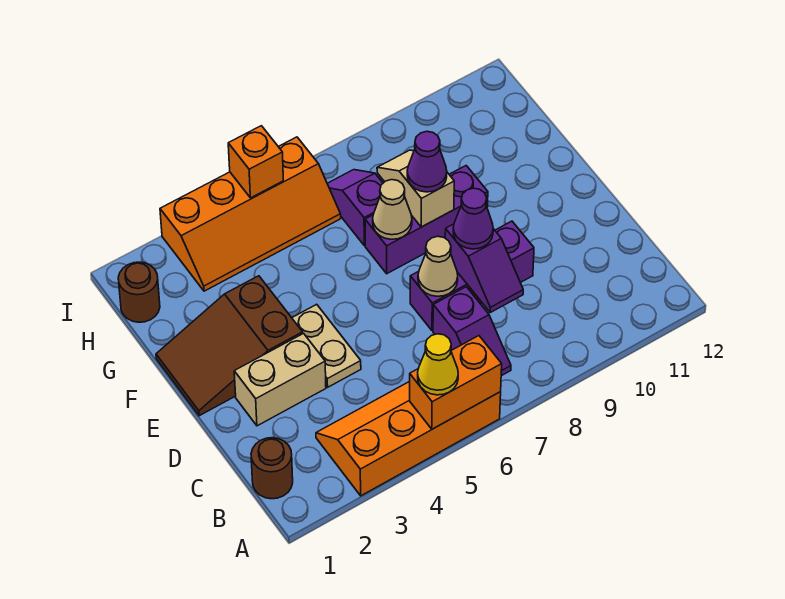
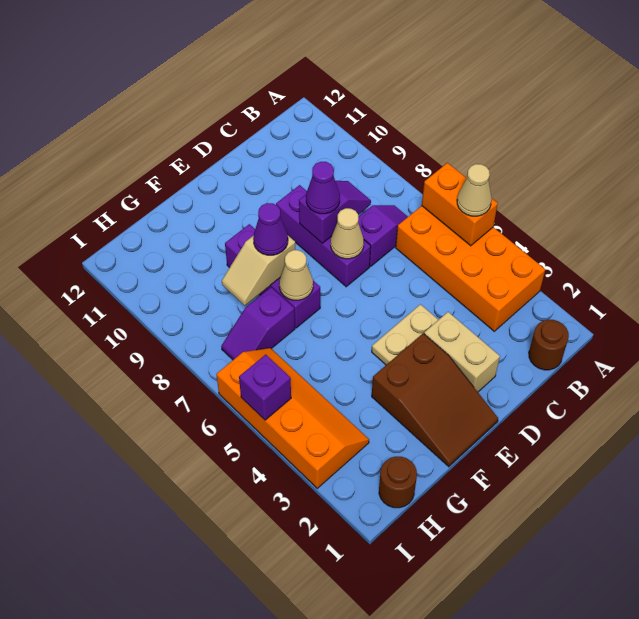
orange 2x4 slope [316,381,501,496] -> orange 2x4 brick [396,206,545,331]
yellow 1x1 cone [418,334,458,395] -> tan 1x1 cone [457,164,492,216]
orange 1x1 brick [228,126,283,198] -> purple 1x1 brick [239,355,291,420]

